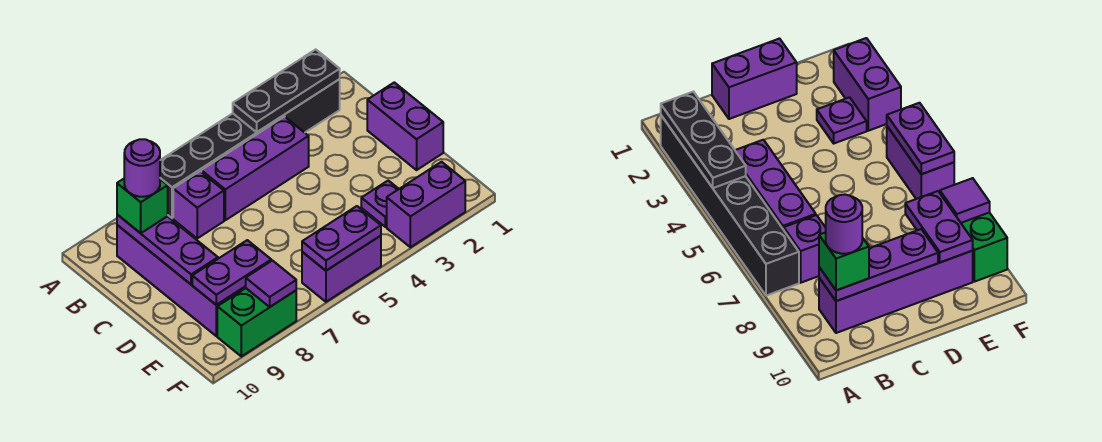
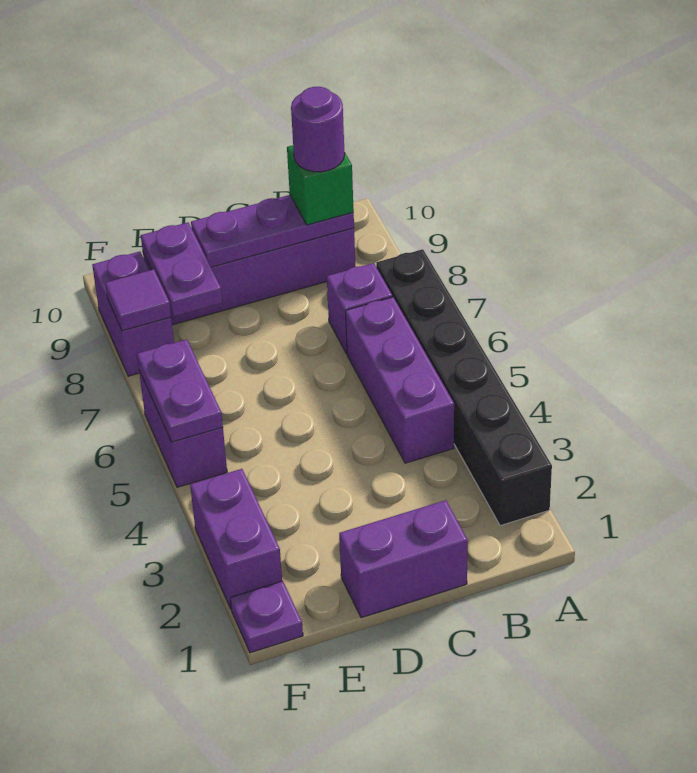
black 1x3 plate [233,49,340,132] -> none
purple 1x1 plate [361,181,398,227] -> purple 1x1 plate moved to [230,581,303,653]
green 1x2 brick [217,288,296,356] -> purple 1x2 brick [92,251,174,376]

